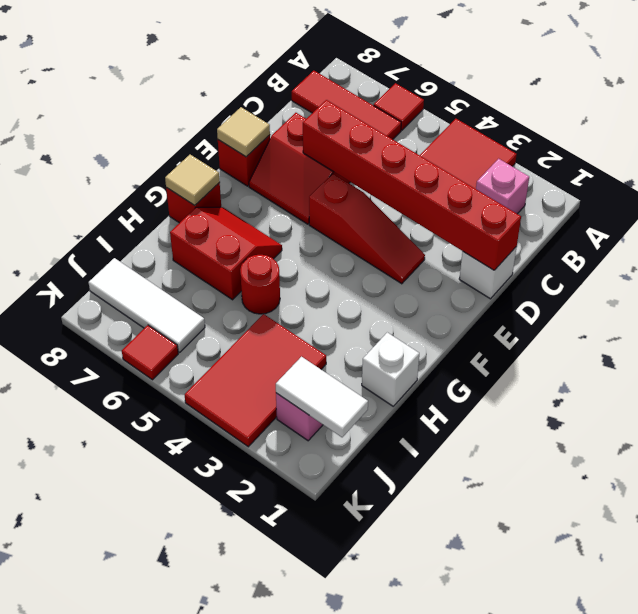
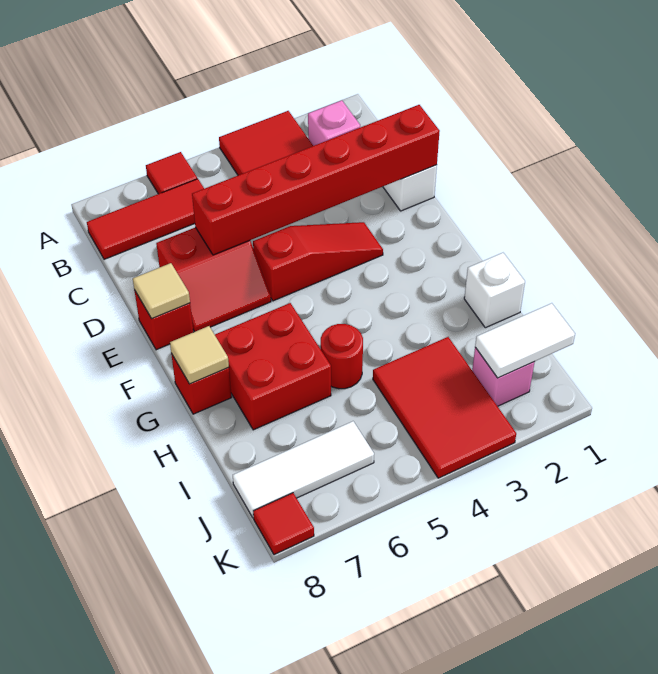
red 2x2 slope [170,207,282,300] -> red 2x2 brick [215,303,331,430]
red 1x1 tile [122,325,178,380] -> red 1x1 tile moved to [253,493,314,555]

